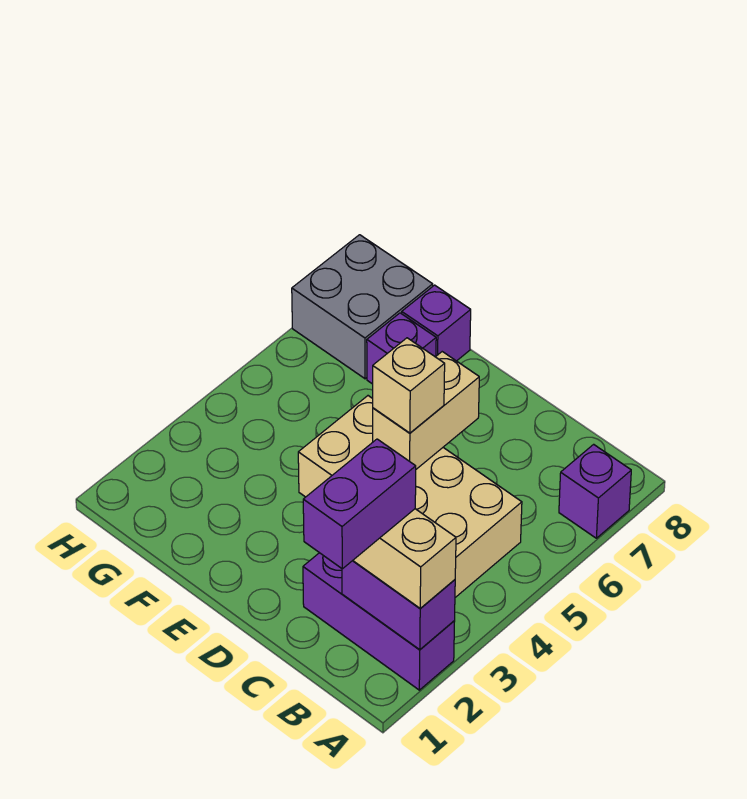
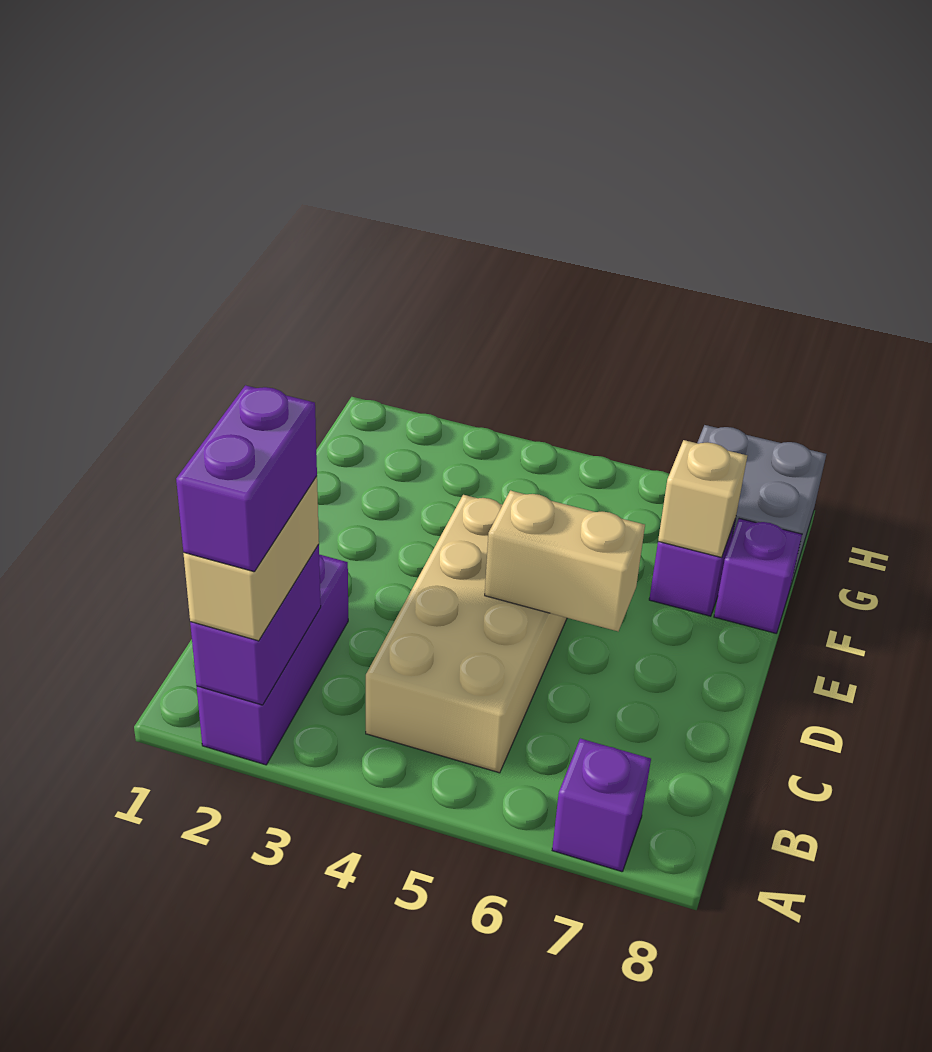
purple 1x2 brick [303,439,416,569] -> purple 1x2 brick turned to [176,385,317,572]
tan 1x1 brick [373,338,445,433] -> tan 1x1 brick moved to [658,440,747,558]

